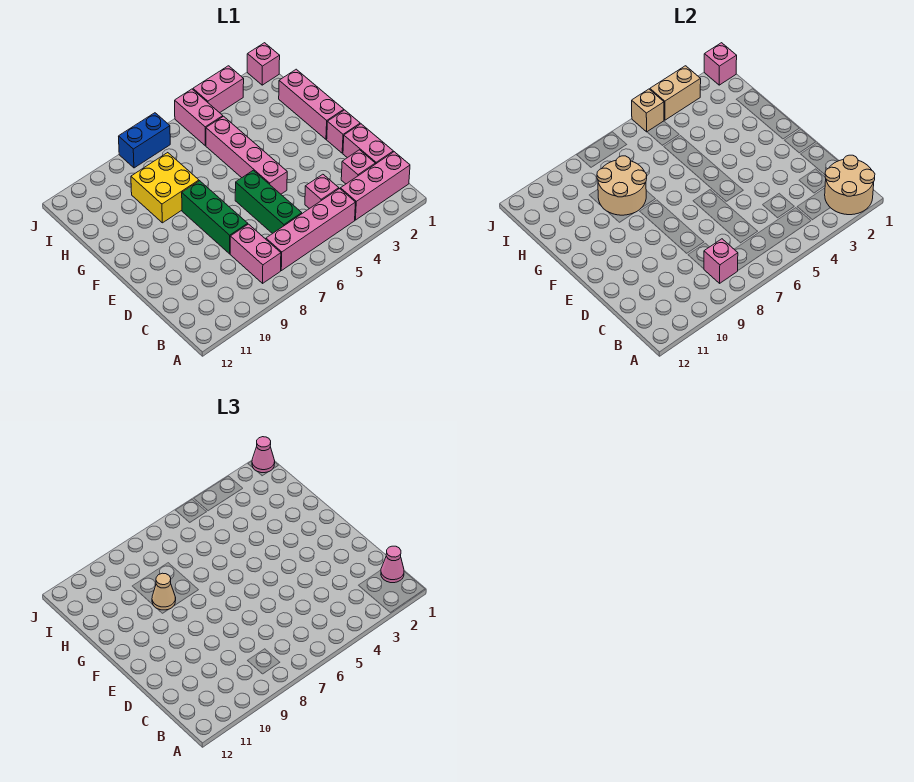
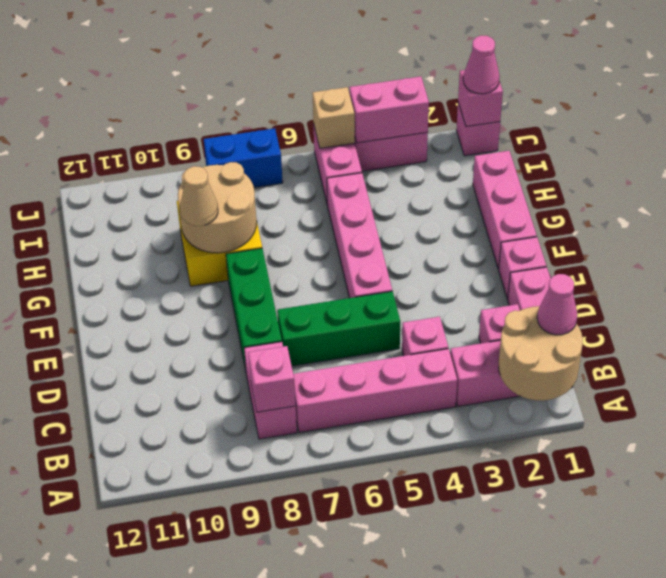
green 1x3 brick [235,170,302,234] -> green 1x3 brick turned to [277,291,400,366]
tan 1x2 brick [650,66,701,120] -> pink 1x2 brick [350,76,429,143]

